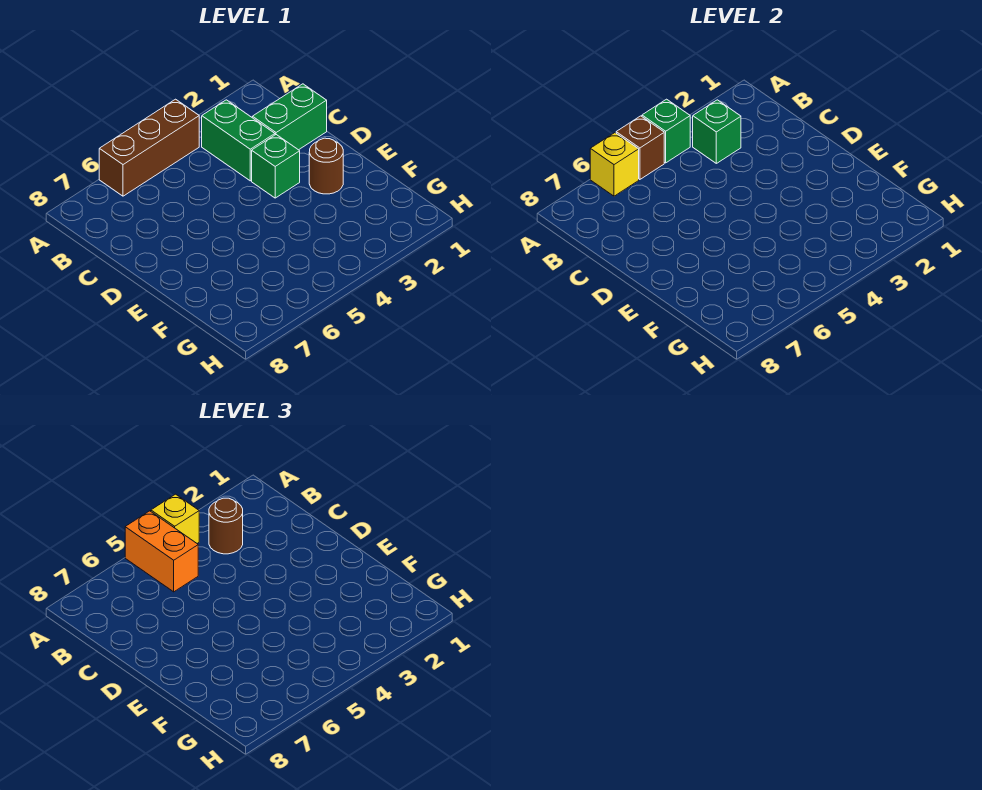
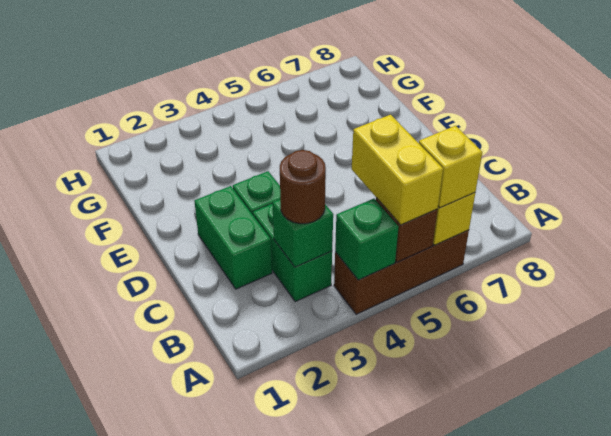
yellow 1x1 brick [151,494,199,543] -> yellow 1x1 brick moved to [419,126,482,208]
orange 1x2 brick [125,511,198,592] -> yellow 1x2 brick [352,115,443,225]
green 1x2 brick [252,84,327,150] -> green 1x2 brick turned to [194,186,272,289]
brown 1x1 round brick [309,138,343,194] -> none

